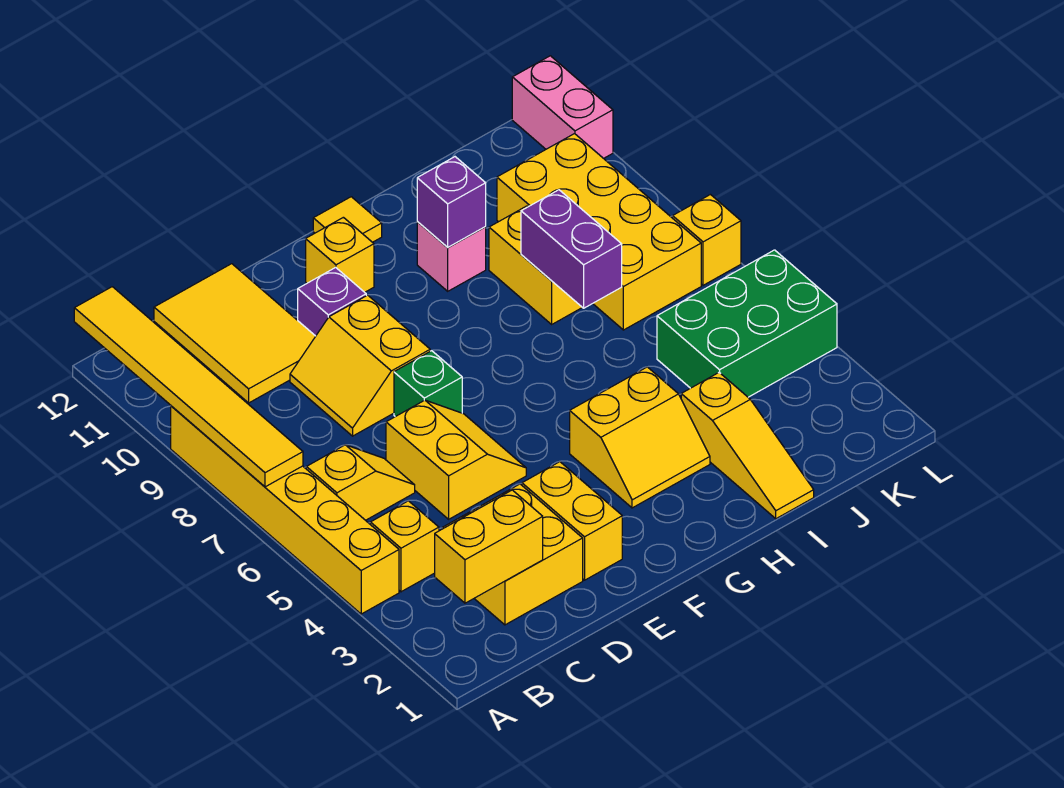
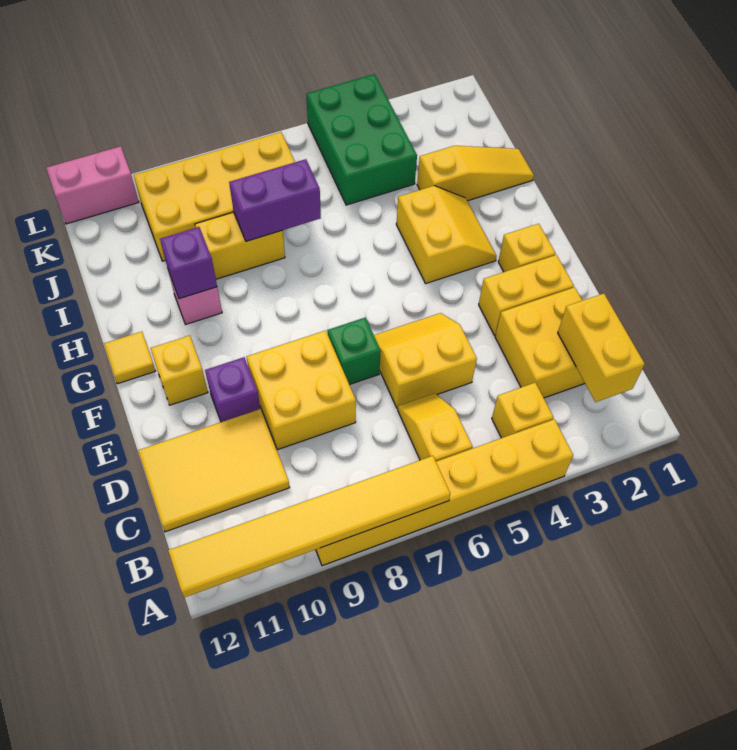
yellow 2x2 slope [290,295,430,436] -> yellow 2x2 brick [247,331,356,450]
yellow 1x1 brick [673,195,741,285] -> yellow 1x1 brick moved to [498,224,556,272]

